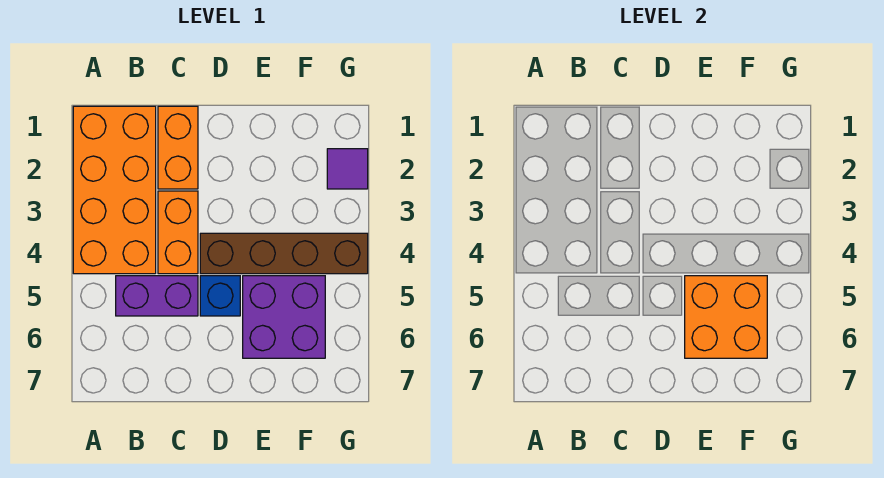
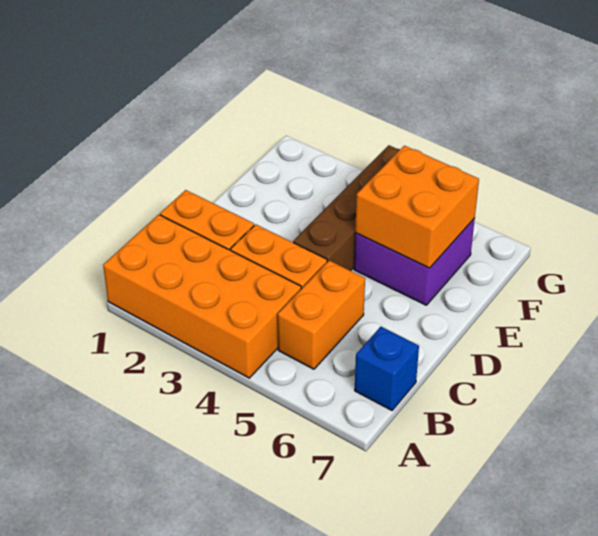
purple 1x2 brick [116,276,198,316] -> orange 1x2 brick [278,261,365,369]
blue 1x1 brick [200,276,240,316] -> blue 1x1 brick moved to [355,327,419,410]
purple 1x1 tile [327,149,368,189] -> none

